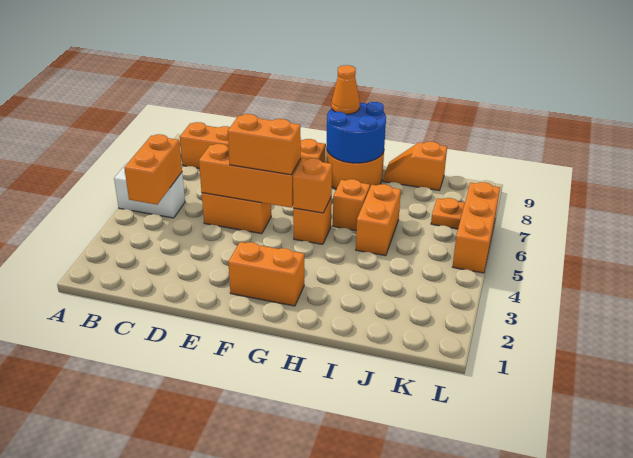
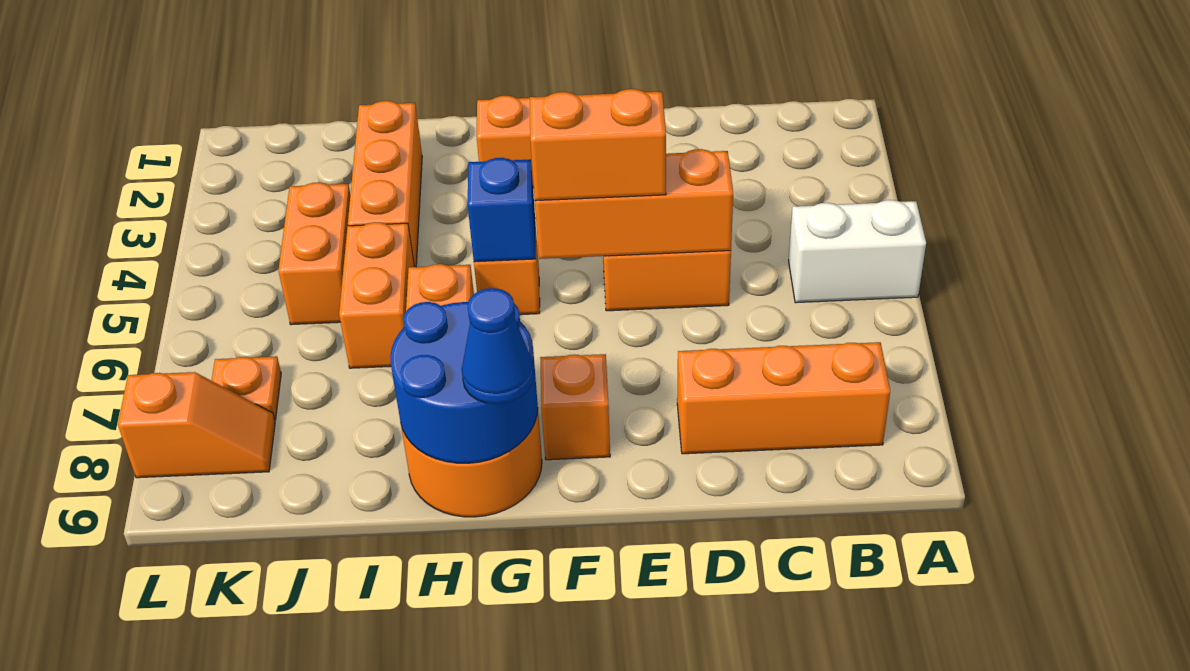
orange 1x2 brick [124,134,182,205] -> orange 1x2 brick moved to [278,182,350,325]
orange 1x1 brick [293,158,332,213] -> blue 1x1 brick [467,158,536,262]
orange 1x1 cone [331,65,360,114] -> blue 1x1 cone [462,288,534,404]
orange 1x2 slope [383,142,447,190] -> orange 1x2 slope moved to [118,372,275,478]
orange 1x3 brick [453,182,500,273] -> orange 1x3 brick moved to [348,101,422,267]

